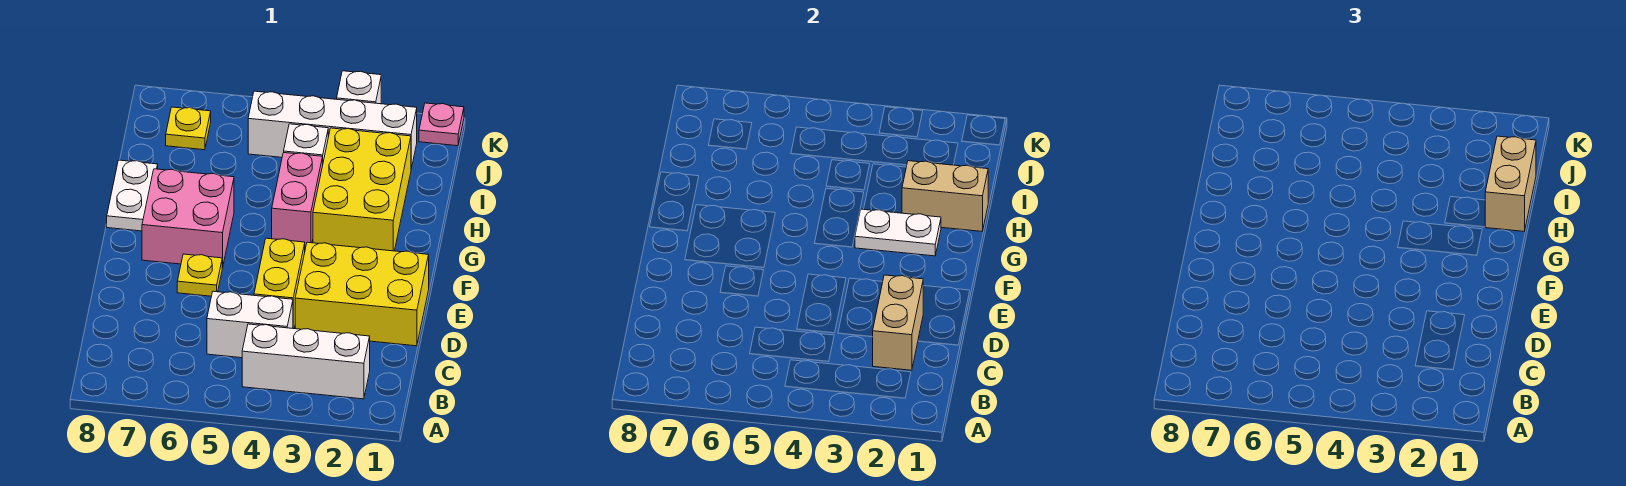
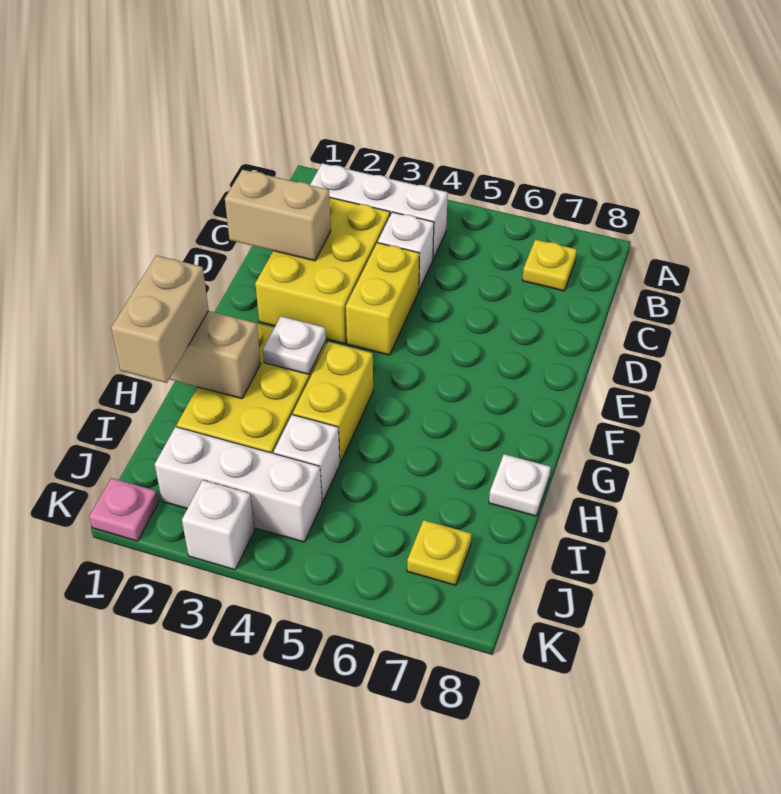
tan 1x2 brick [873,275,923,370] -> tan 1x2 brick turned to [225,170,331,261]
white 1x2 brick [207,291,293,358] -> white 1x1 brick [378,212,434,290]
yellow 2x3 brick [295,242,429,346] -> yellow 2x3 brick turned to [255,197,390,344]
yellow 1x1 plate [177,254,222,296] -> yellow 1x1 plate moved to [522,240,577,291]
pink 2x2 brick [142,169,234,268] -> none
white 1x2 plate [855,209,941,256] -> white 1x1 plate [263,316,326,374]
pink 1x2 brick [272,153,323,247] -> yellow 1x2 brick [293,342,373,463]
white 1x2 plate [107,160,158,231] -> white 1x1 plate [489,454,551,516]
white 1x4 brick [248,91,417,168] -> white 1x3 brick [155,427,322,542]

